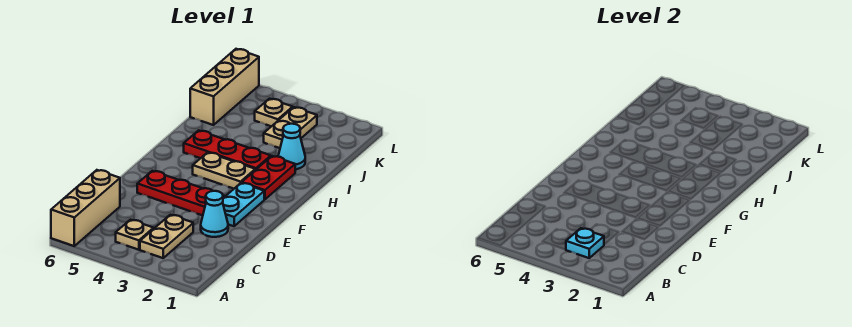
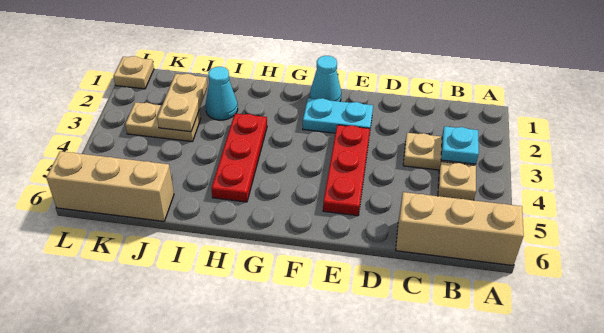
cyan 1x1 cone [201,191,228,237] -> cyan 1x1 cone moved to [310,56,341,102]
red 1x2 plate [242,156,295,199] -> none
tan 1x2 plate [193,152,255,189] -> tan 1x2 plate moved to [157,74,207,132]
tan 1x1 plate [255,99,293,126] -> tan 1x1 plate moved to [113,56,154,89]

